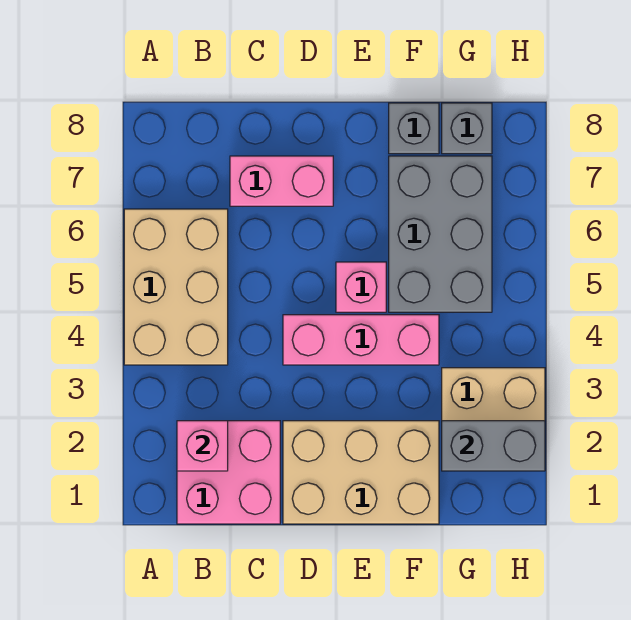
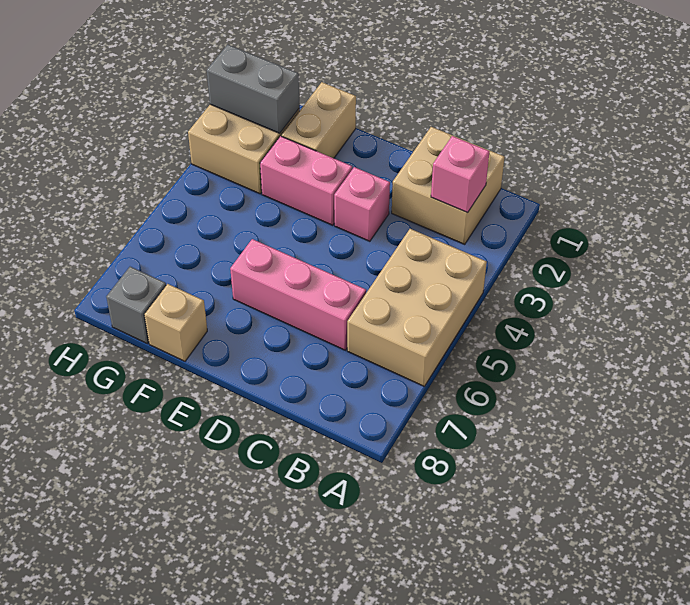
pink 2x2 brick [177,421,280,524] -> tan 2x2 brick [392,127,505,244]
pink 1x2 brick [230,156,333,206] -> pink 1x2 brick moved to [260,136,352,225]
tan 2x3 brick [283,421,439,524] -> tan 1x2 brick [282,82,356,158]
pink 1x3 brick [283,315,439,365] -> pink 1x3 brick moved to [230,239,366,350]
pink 1x1 brick [336,262,386,312] -> pink 1x1 brick moved to [334,167,390,241]
grey 2x3 brick [389,156,492,312] -> none
grey 1x1 brick [389,103,439,154] -> tan 1x1 brick [144,284,207,361]

